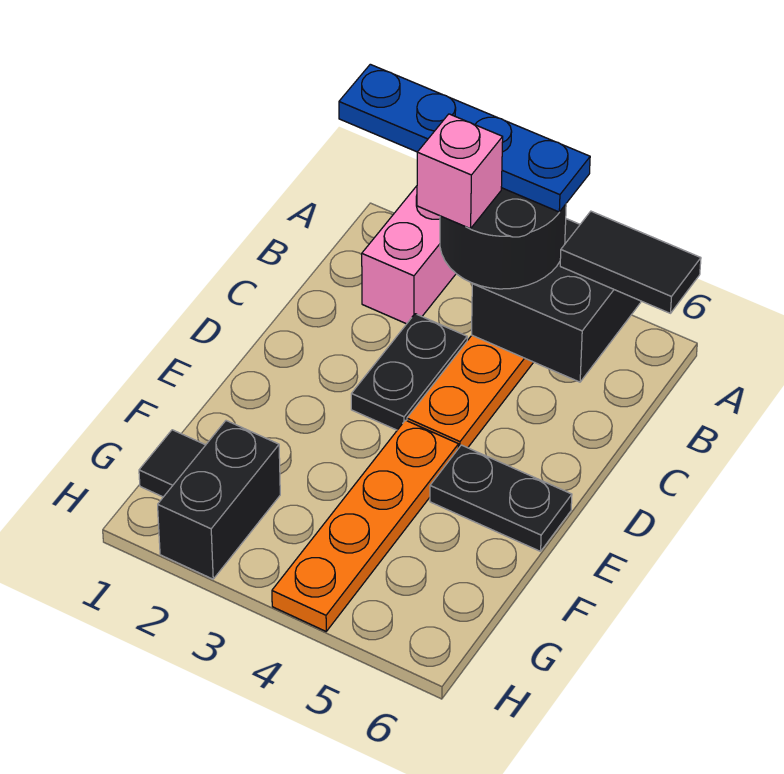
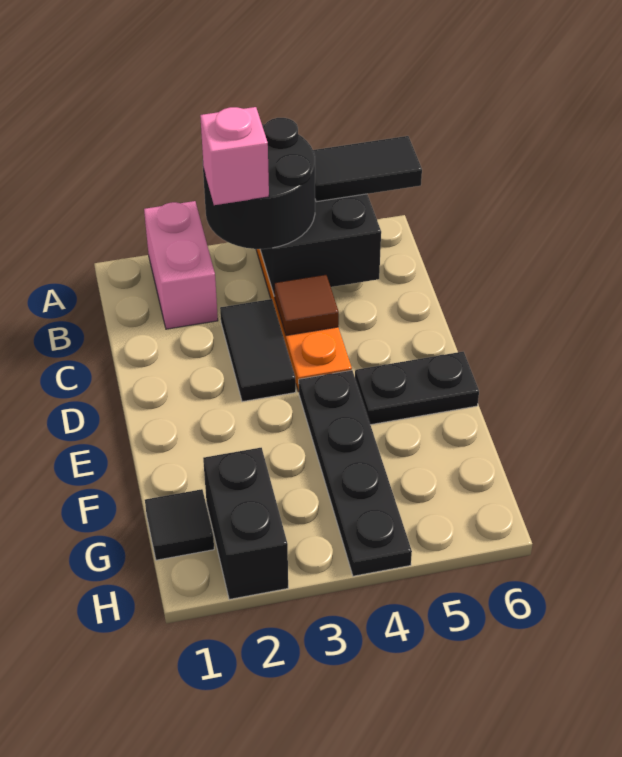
blue 1x4 plate [339,64,590,212] -> none
black 1x2 plate [351,314,467,430] -> black 1x2 tile [220,299,296,402]
none -> brown 1x1 tile [274,275,339,336]
orange 1x4 plate [272,420,459,631] -> black 1x4 plate [299,370,412,576]

